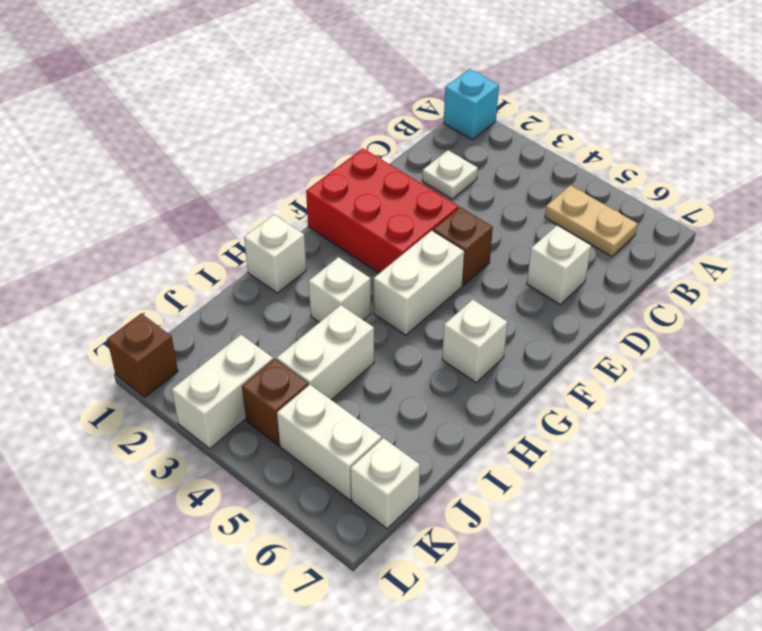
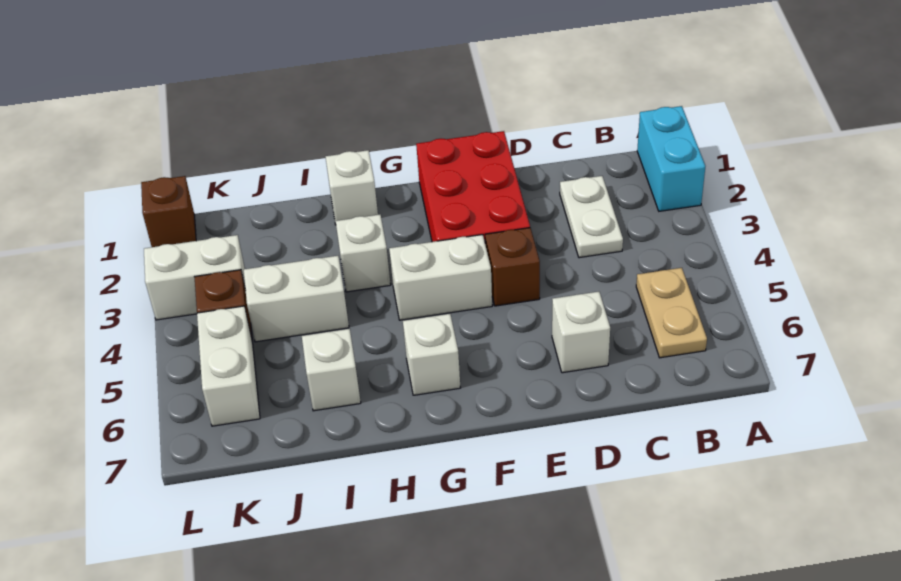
cyan 1x1 brick [444,69,499,140] -> cyan 1x2 brick [637,106,705,211]
white 1x1 plate [422,150,478,199] -> white 1x2 plate [560,176,623,258]
white 1x1 brick [351,438,420,529] -> white 1x1 brick moved to [302,329,361,411]

